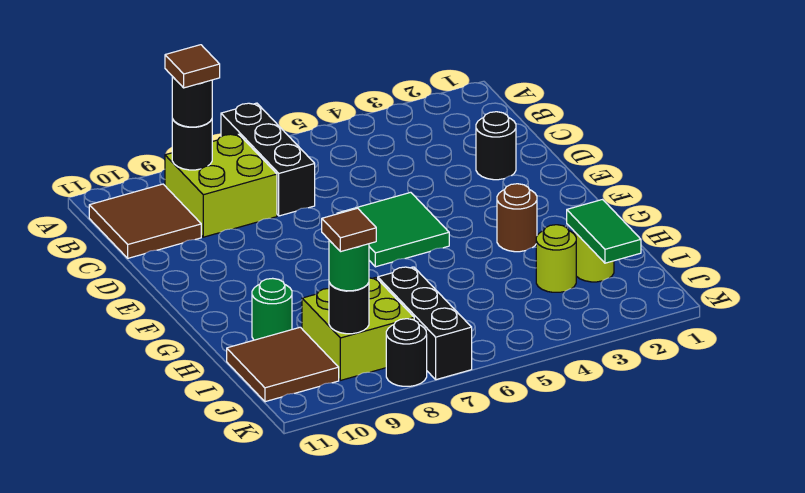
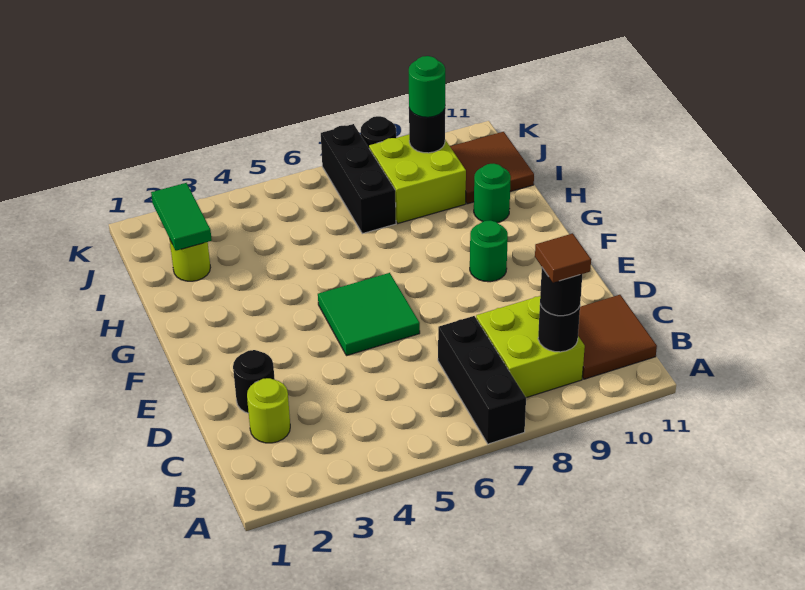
none -> green 1x1 round brick [470,220,508,282]
brown 1x1 round brick [497,184,537,252] -> none
lime 1x1 round brick [536,225,576,292] -> lime 1x1 round brick moved to [247,378,290,443]
brown 1x1 tile [322,208,376,252] -> none

